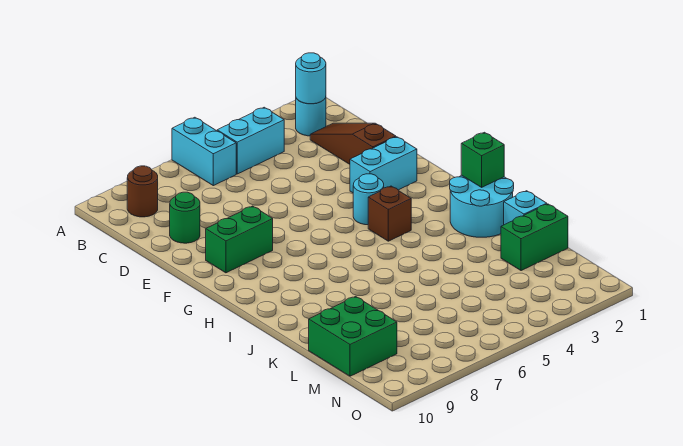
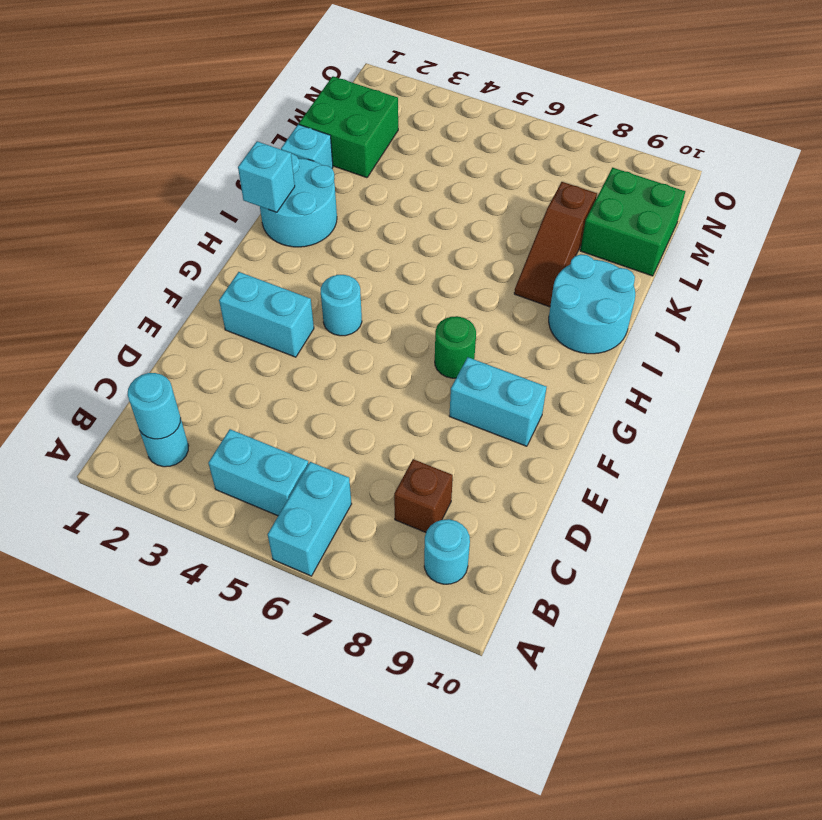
brown 1x1 round brick [127,166,158,217] -> cyan 1x1 round brick [424,519,470,584]
brown 1x3 slope [310,123,396,164] -> brown 1x3 slope moved to [514,182,597,307]
green 1x1 round brick [170,192,200,243] -> green 1x1 round brick moved to [435,316,476,378]
green 1x2 brick [206,206,273,273] -> cyan 1x2 brick [449,357,547,446]
brown 1x1 brick [368,186,411,241] -> brown 1x1 brick moved to [394,459,453,532]
green 1x1 brick [461,132,504,187] -> cyan 1x1 brick [238,141,295,212]
none -> cyan 2x2 round brick [549,254,635,354]
green 1x2 brick [501,204,568,271] -> green 2x2 brick [299,76,398,178]

